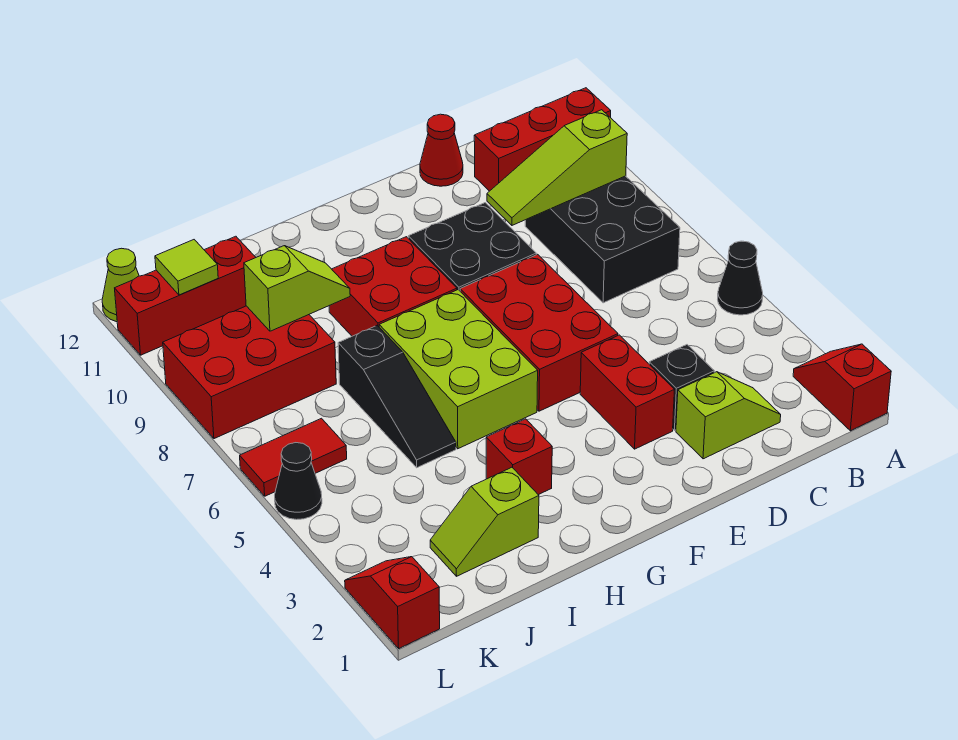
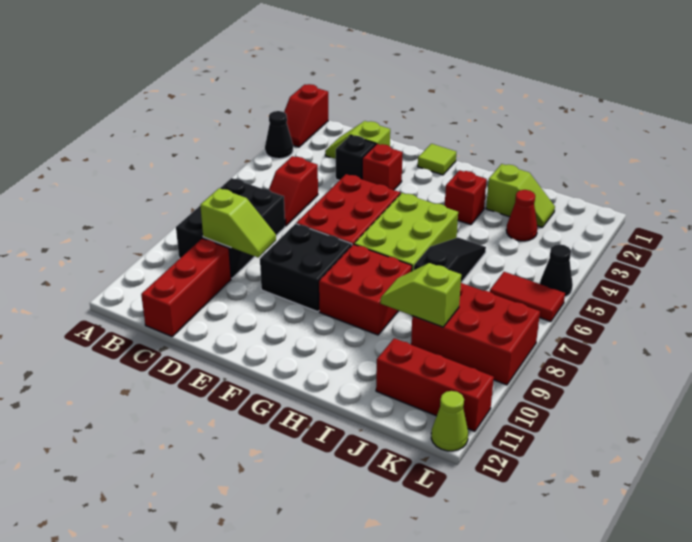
black 1x1 cone [718,241,763,315] -> black 1x1 cone moved to [265,111,293,159]
red 1x3 brick [474,88,611,191] -> red 1x3 brick turned to [141,238,231,336]
lime 1x3 slope [487,110,627,225] -> lime 1x2 slope [200,188,276,257]
red 1x1 cone [420,114,463,186] -> red 1x1 cone moved to [506,190,537,241]
red 1x2 brick [580,335,674,449] -> red 1x1 brick [362,144,403,190]
lime 1x1 tile [155,240,218,295] -> lime 1x1 tile moved to [418,144,456,175]
red 1x2 slope [345,557,440,648] -> red 1x2 slope moved to [269,156,318,226]

